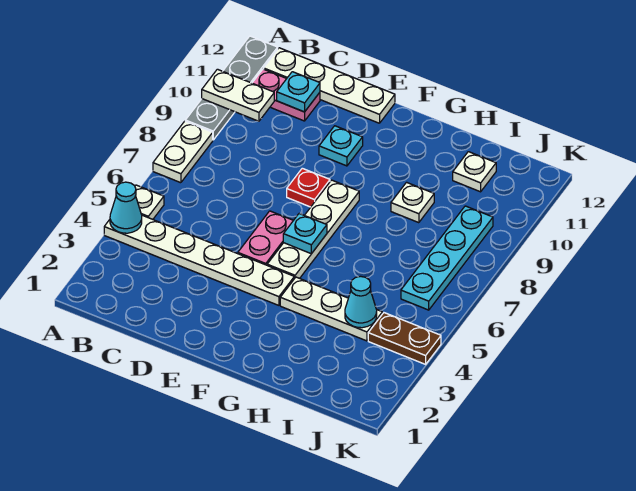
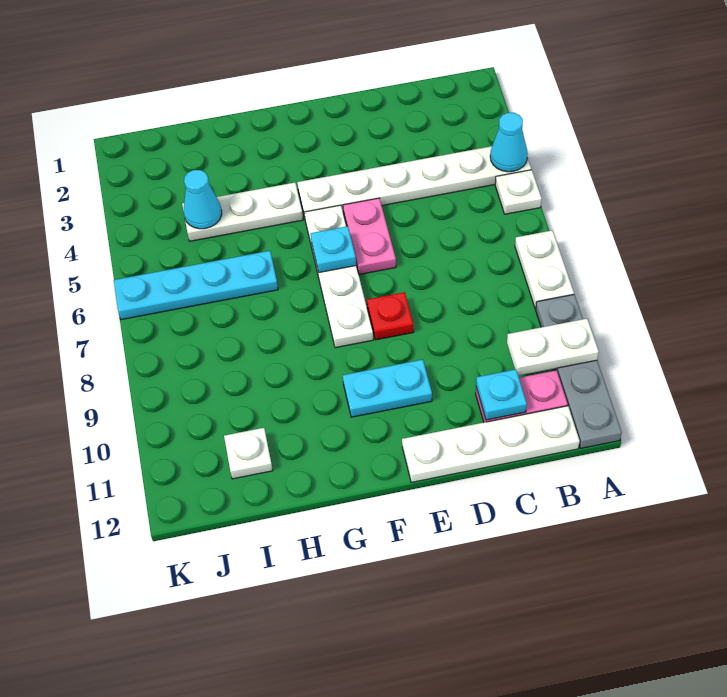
cyan 1x1 plate [319,126,363,166] -> cyan 1x2 plate [343,360,432,417]
white 1x1 plate [391,182,434,223] -> none
brown 1x2 plate [368,313,441,364] -> none
cyan 1x4 plate [401,206,493,310] -> cyan 1x4 plate turned to [114,251,278,320]

